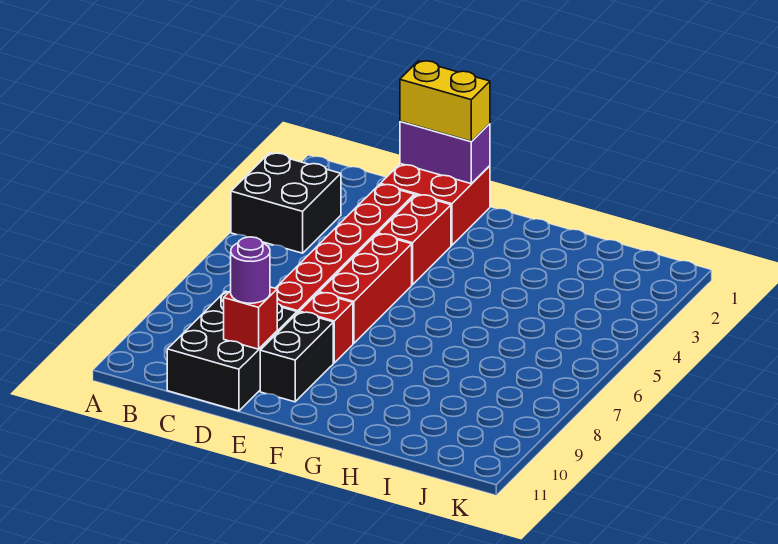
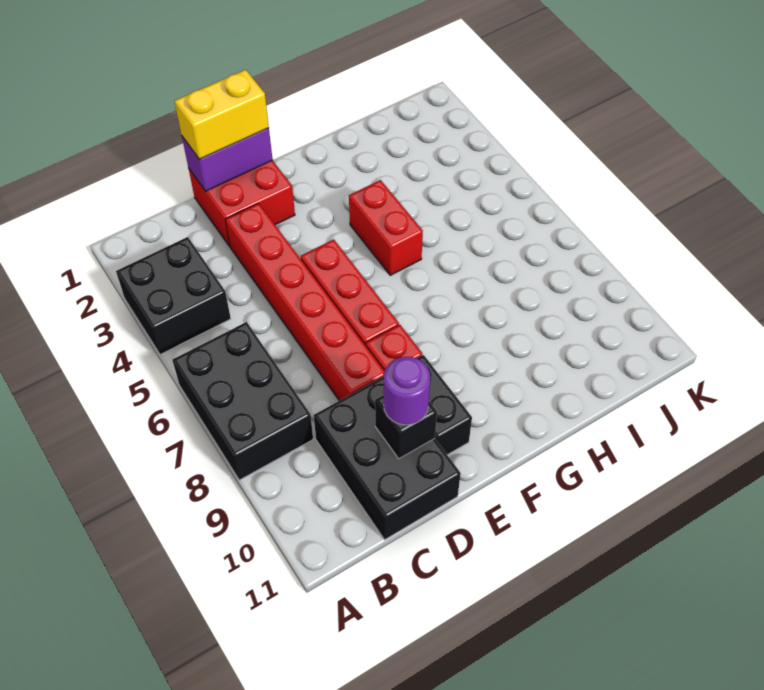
none -> black 2x3 brick [173,322,313,480]
red 1x1 brick [224,287,277,349] -> black 1x1 brick [375,395,437,459]
red 1x2 brick [378,195,451,285] -> red 1x2 brick moved to [349,180,423,275]

